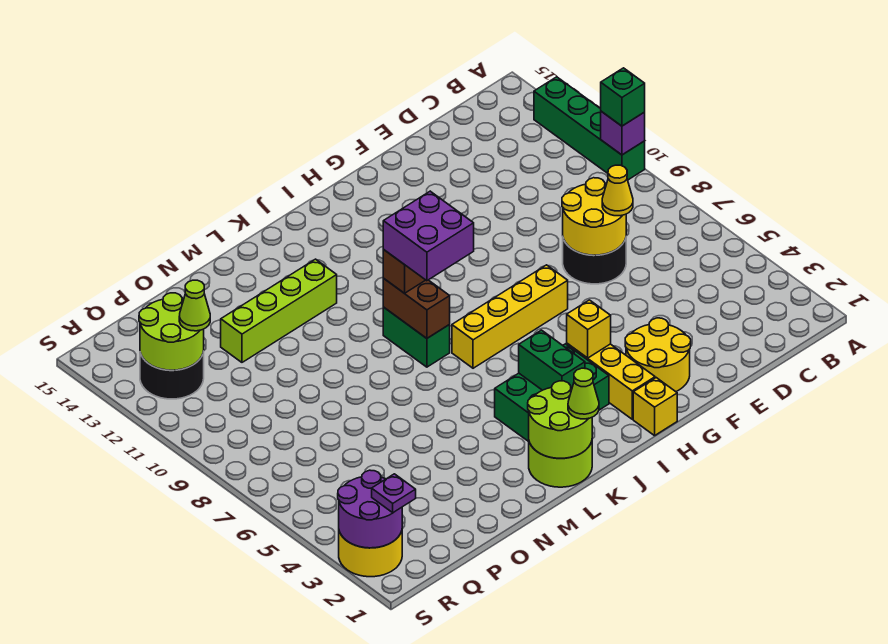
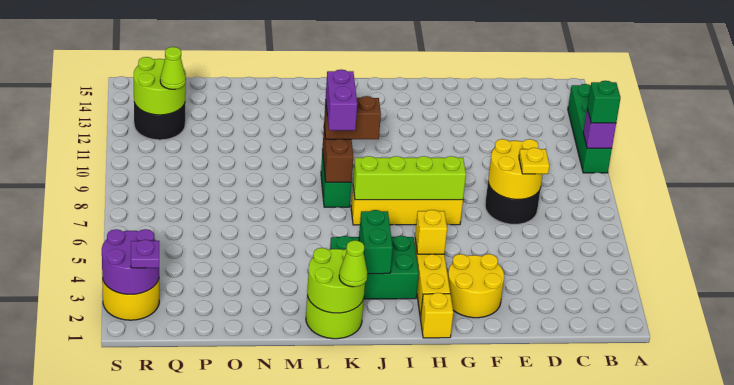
yellow 1x1 cone [602,165,633,216] -> yellow 1x1 plate [519,148,550,174]
purple 2x2 brick [383,191,474,281] -> purple 1x2 brick [326,70,357,130]
lime 1x4 brick [221,259,337,362] -> lime 1x4 brick moved to [353,156,466,200]

